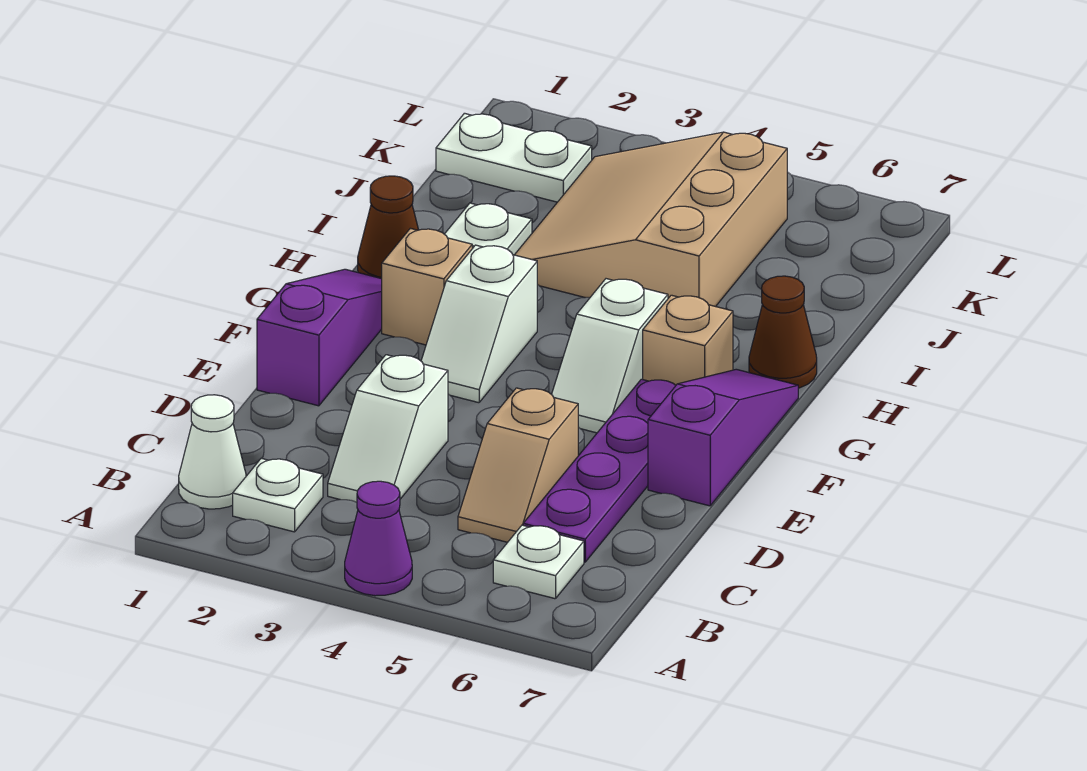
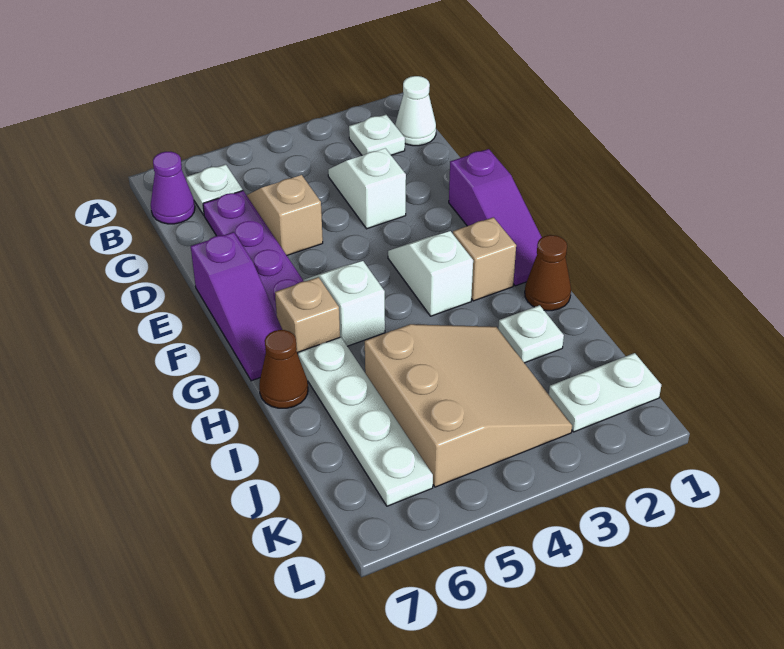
purple 1x1 cone [345,481,412,596] -> purple 1x1 cone moved to [151,152,195,224]
none -> white 1x4 plate [298,337,433,506]

